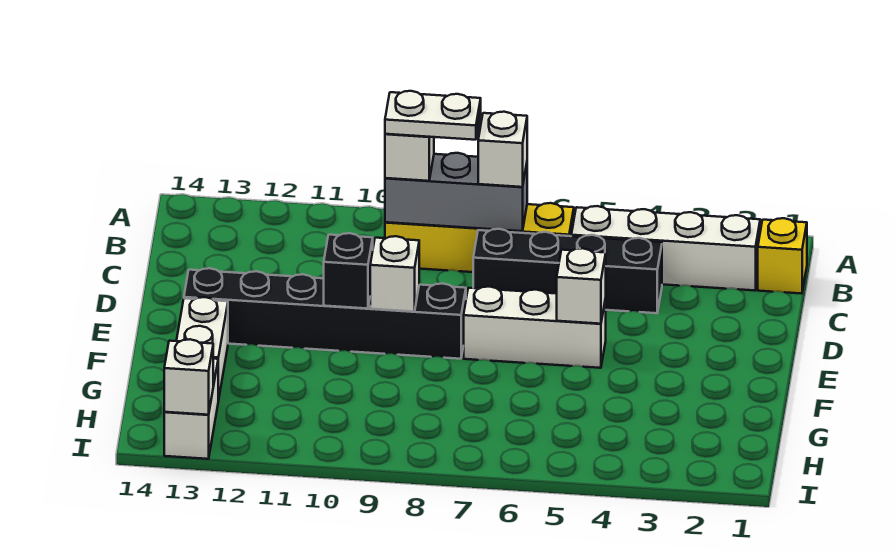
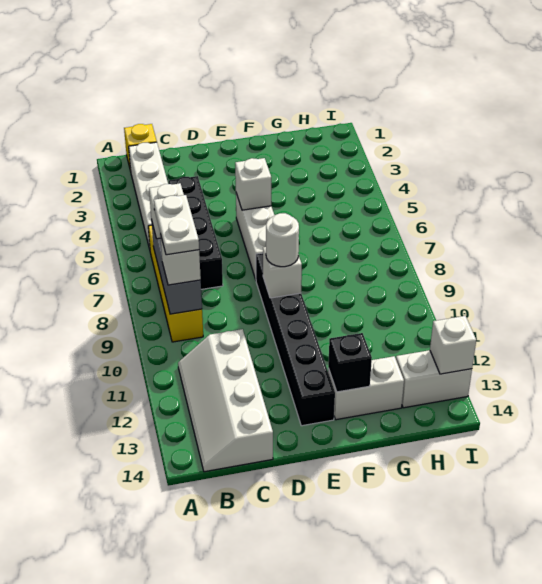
none -> white 2x4 slope [178,329,273,472]
none -> white 1x1 round brick [266,213,299,267]
black 1x1 brick [324,233,373,309] -> black 1x1 brick moved to [328,333,372,392]

